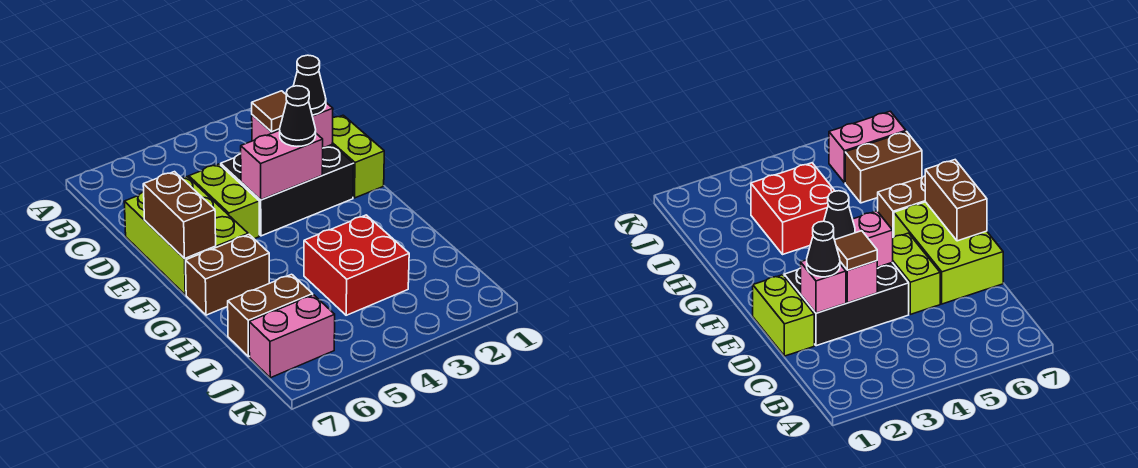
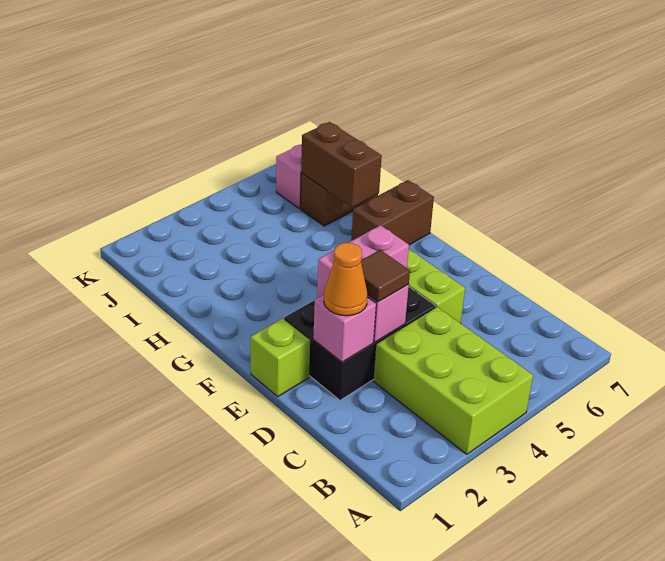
lime 1x2 brick [332,115,384,198] -> lime 1x1 brick [251,318,310,396]
black 1x1 cone [293,55,326,115] -> orange 1x1 cone [324,243,368,316]
lime 2x3 brick [124,177,248,295] -> lime 2x3 brick moved to [374,307,533,454]
black 1x1 cone [280,86,316,146] -> none
brown 1x2 brick [143,172,216,259] -> brown 1x2 brick moved to [301,122,382,207]
red 2x2 brick [304,215,409,315] -> none

